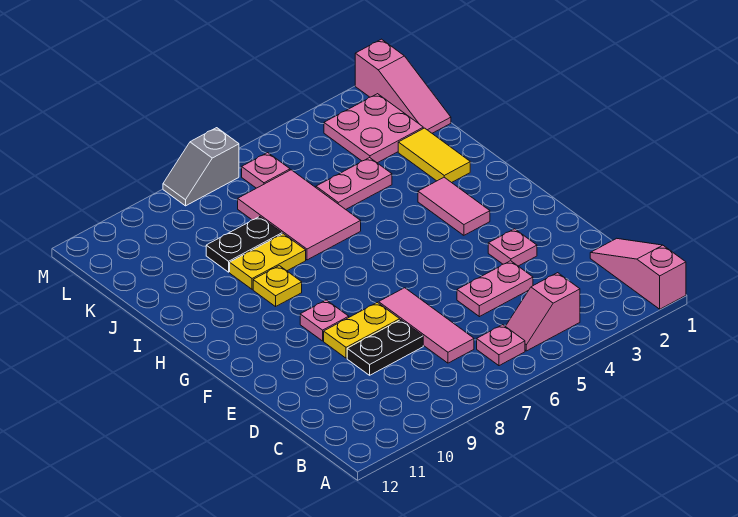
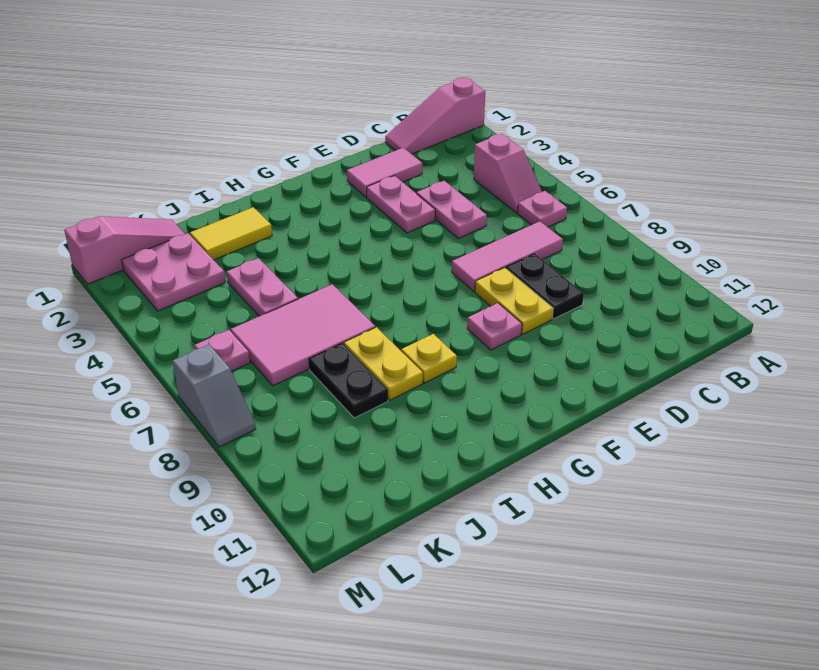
pink 1x1 plate [488,229,537,266] -> pink 1x2 plate [367,176,435,233]
pink 1x2 tile [418,177,490,235] -> pink 1x2 tile moved to [347,148,422,197]

